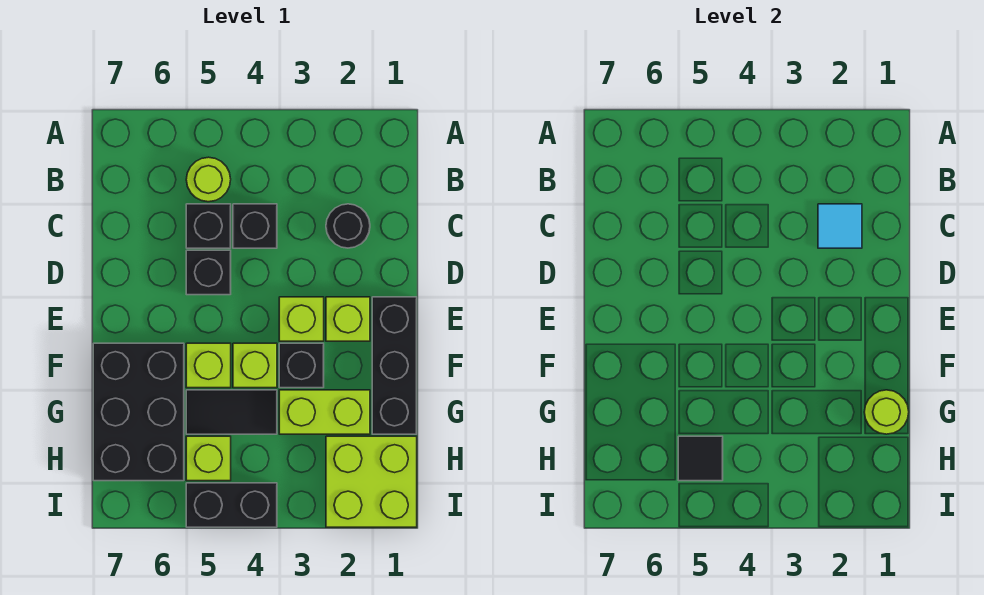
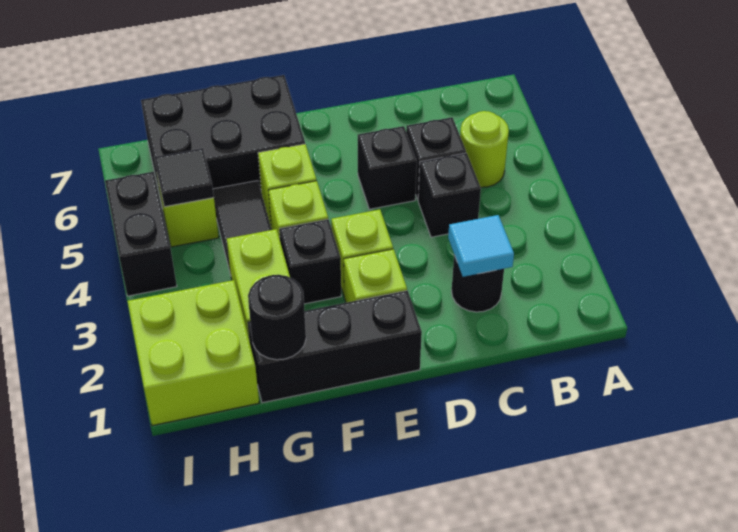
lime 1x1 round brick [864,390,909,434] -> black 1x1 round brick [248,275,306,360]

